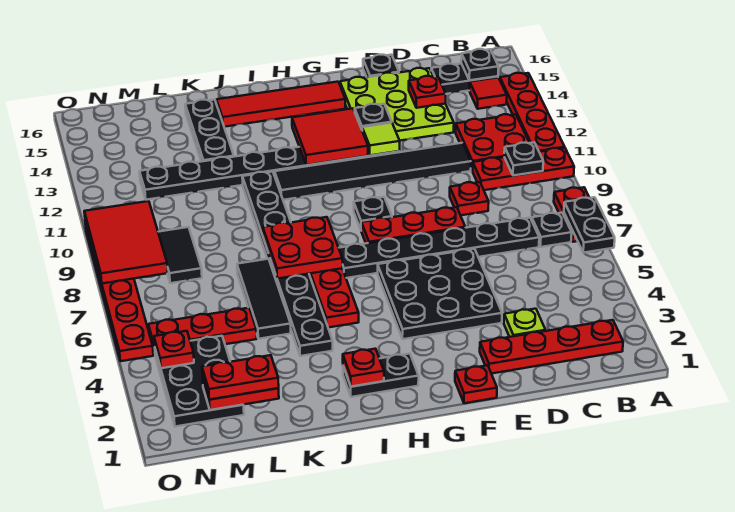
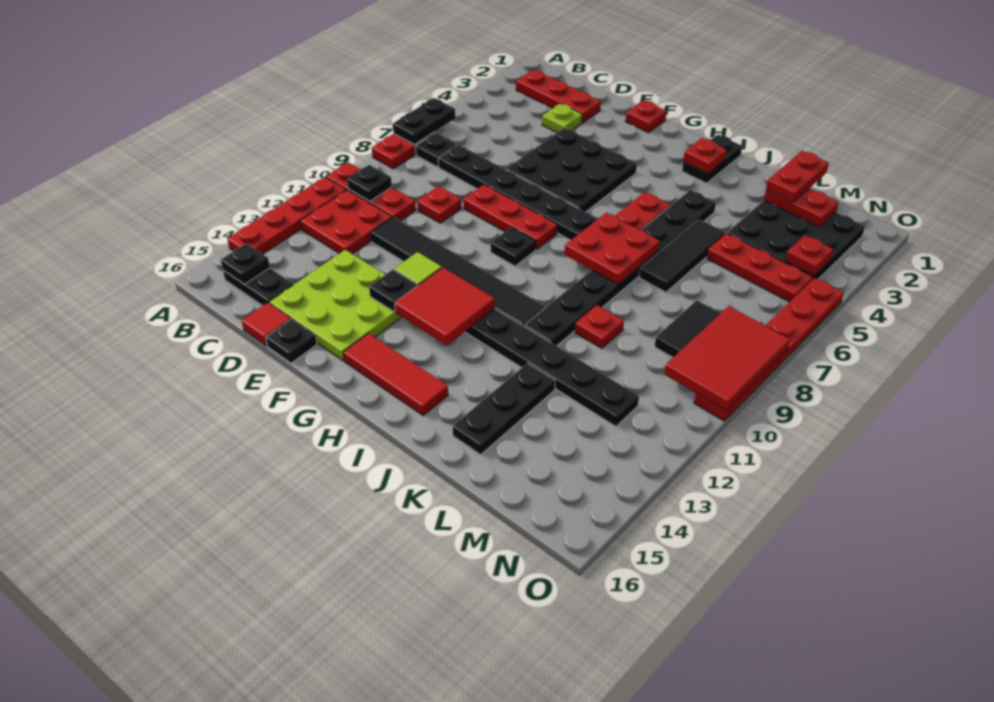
red 1x4 plate [480,320,623,374] -> red 1x3 plate [516,70,601,123]
red 1x1 tile [469,78,507,109] -> red 1x1 tile moved to [242,303,291,346]
red 1x1 plate [409,76,446,108] -> red 1x1 plate moved to [575,305,624,348]
red 1x4 tile [216,82,345,127] -> red 1x3 tile [343,333,448,415]
black 1x2 plate [343,354,419,397] -> black 1x2 plate turned to [682,135,742,183]
red 1x2 plate [202,355,279,400] -> red 1x2 plate turned to [766,151,829,203]
black 2x3 plate [155,336,244,427] -> black 3x3 plate [727,201,865,280]

